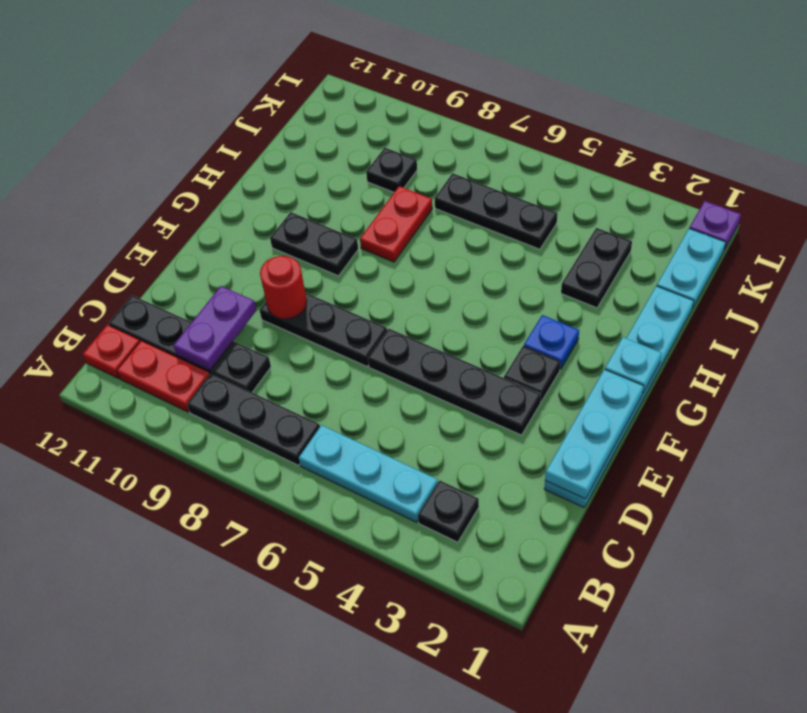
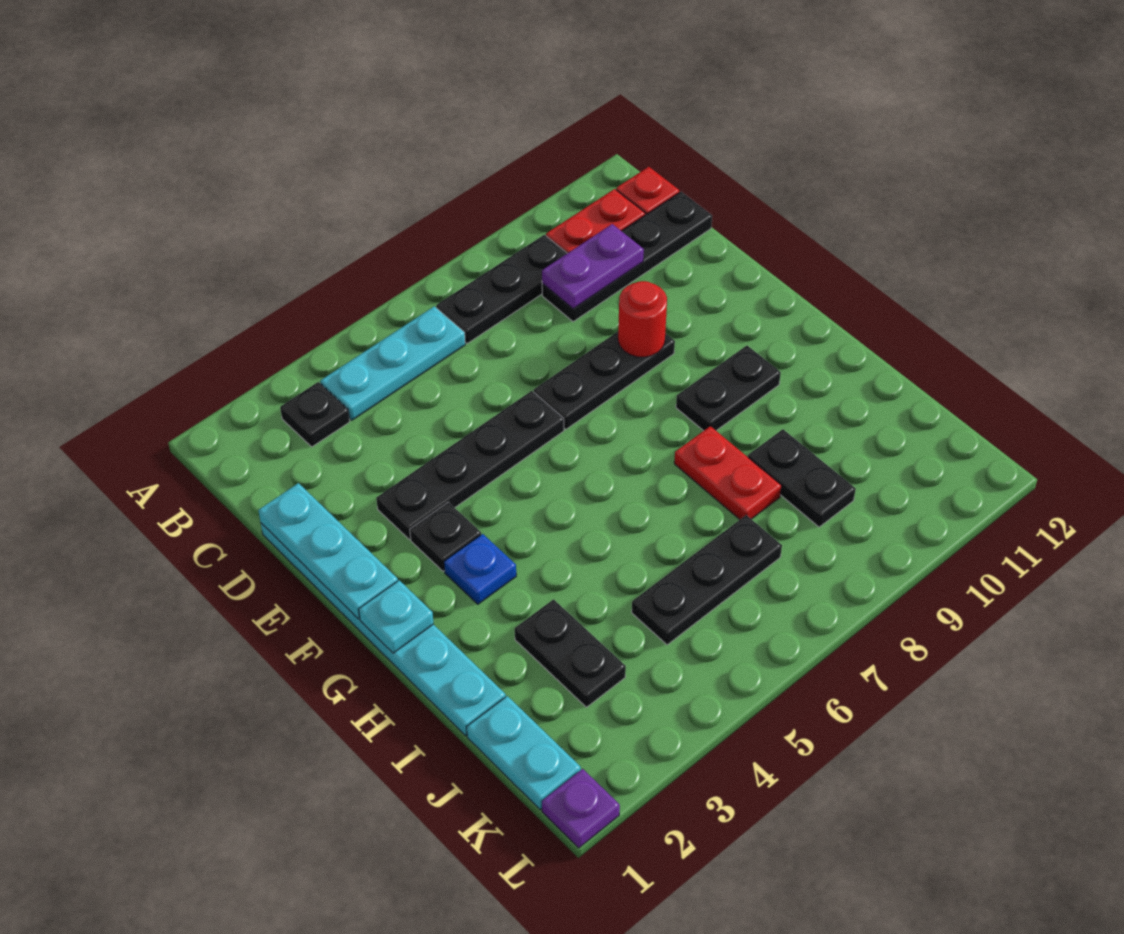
purple 1x2 plate [173,286,256,371] -> purple 1x2 plate turned to [542,224,644,309]
black 1x1 plate [366,148,417,192] -> black 1x2 plate [748,429,856,527]

